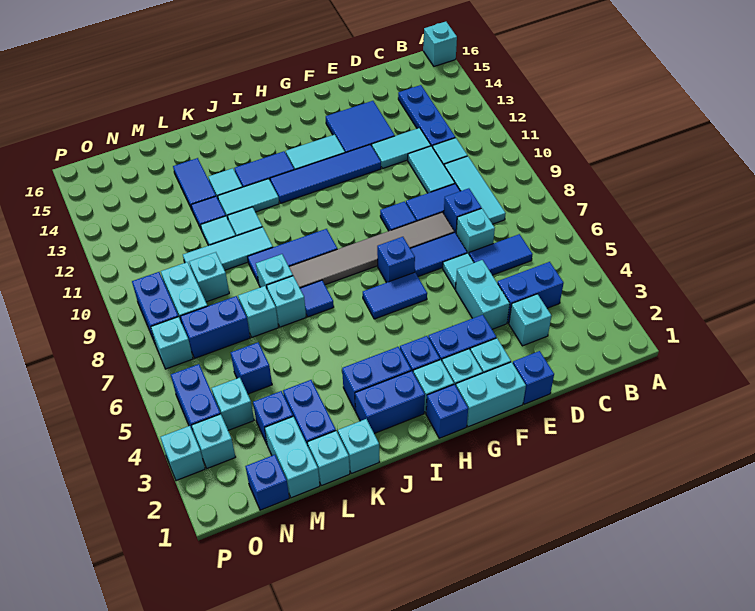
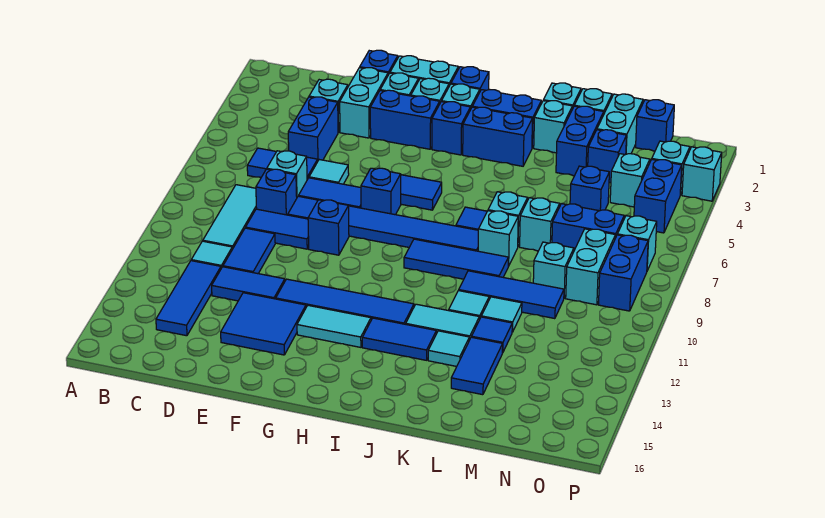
cyan 1x1 brick [423,22,457,66] -> cyan 1x1 brick moved to [534,101,572,153]
blue 1x2 brick [497,262,564,323] -> blue 1x2 brick turned to [288,97,338,160]
blue 1x3 plate [398,85,455,147] -> blue 1x3 tile [156,261,221,336]
cyan 1x2 tile [408,146,455,193] -> blue 1x2 tile [223,228,275,274]
cyan 1x2 tile [372,128,431,169] -> blue 1x2 tile [212,267,285,301]
cyan 1x2 brick [455,260,510,329] -> cyan 1x2 brick moved to [340,68,388,138]
grey 1x6 tile [289,212,454,288] -> blue 1x6 tile [288,196,478,251]
blue 1x1 tile [380,201,416,231] -> blue 1x1 brick [308,200,349,255]
cyan 1x3 tile [183,227,273,270] -> blue 1x3 tile [459,271,564,319]

